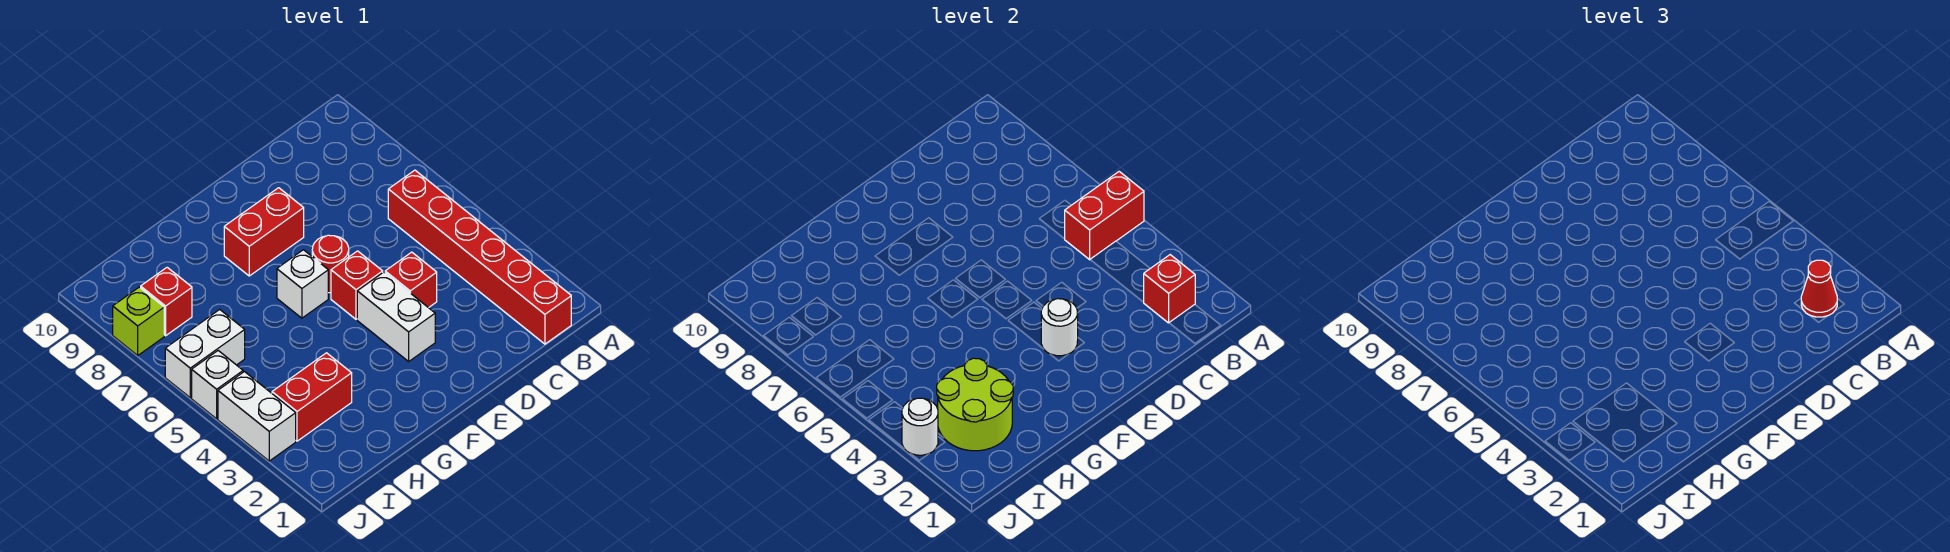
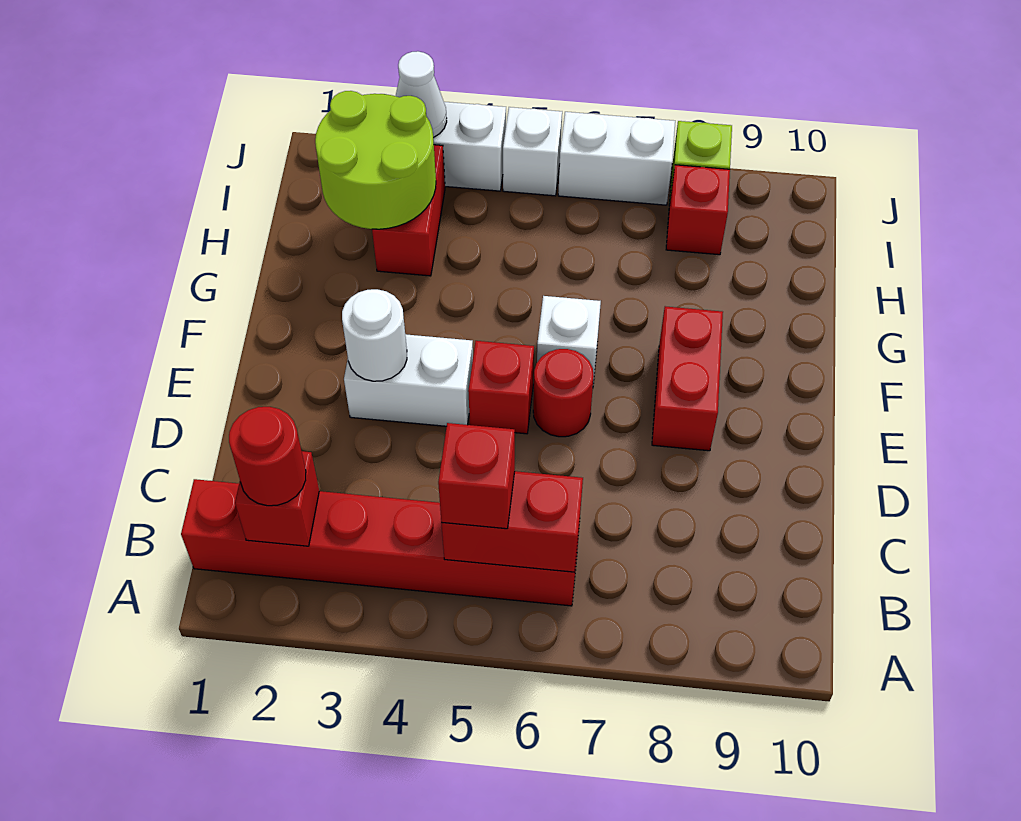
red 1x2 brick [1065,172,1144,260] -> red 1x2 brick turned to [441,471,583,572]
red 1x1 cone [1801,260,1837,317] -> red 1x1 round brick [229,407,306,506]
red 1x1 brick [385,252,437,308] -> red 1x1 brick moved to [438,423,515,529]
white 1x2 brick [165,309,245,398] -> white 1x2 brick turned to [558,112,675,205]
white 1x1 round brick [902,398,938,455] -> white 1x1 cone [396,51,447,138]

